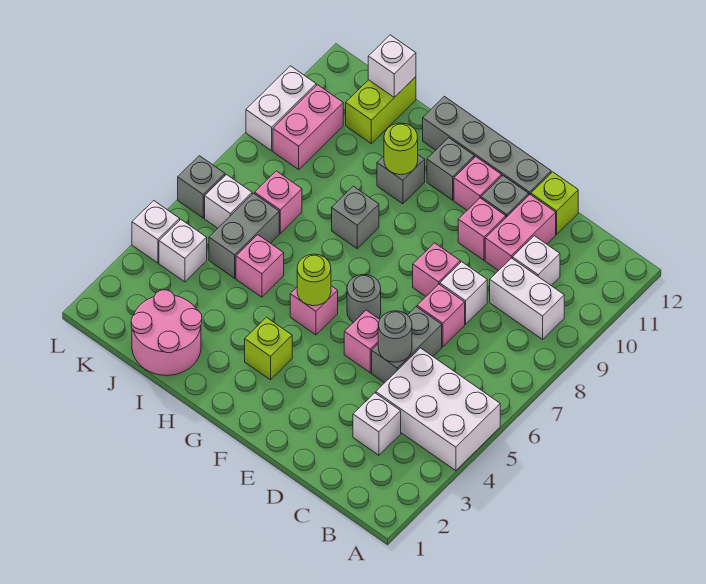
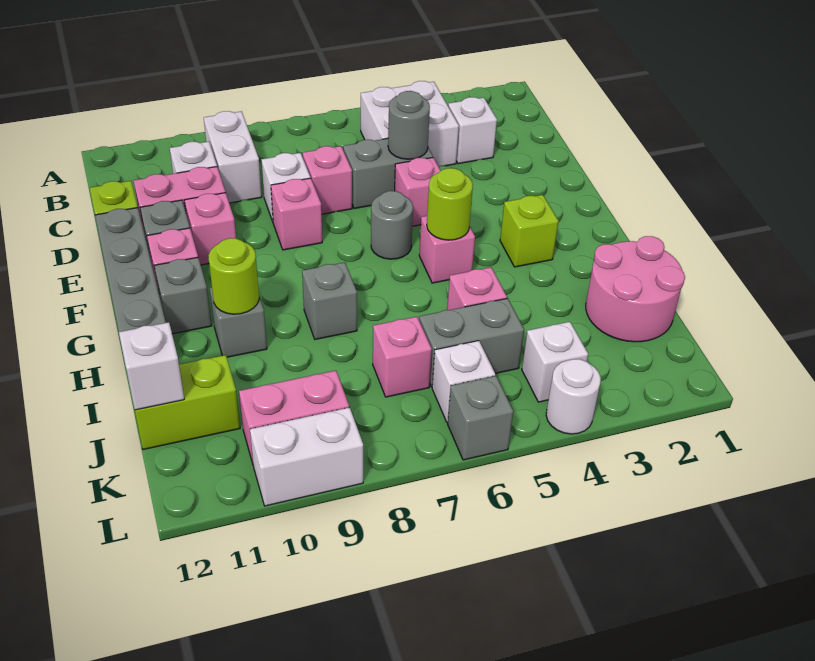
white 2x3 brick [376,348,500,471] -> white 2x2 brick [361,81,459,167]
white 1x1 brick [132,201,180,263] -> white 1x1 round brick [546,359,601,434]

